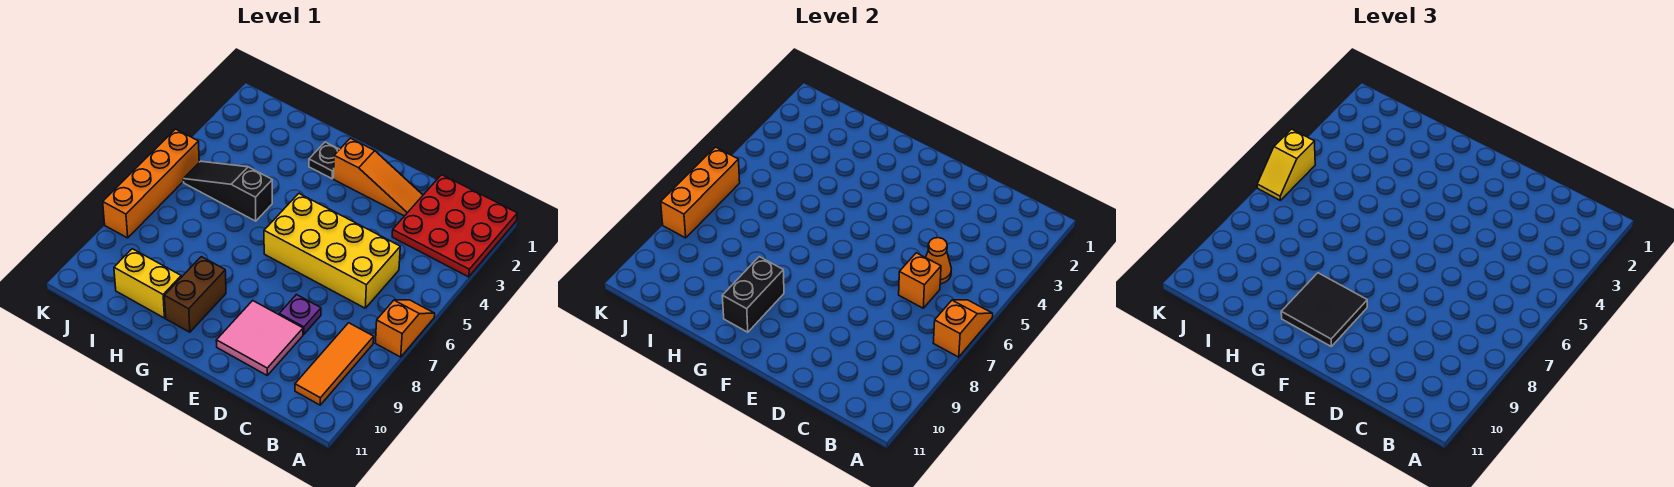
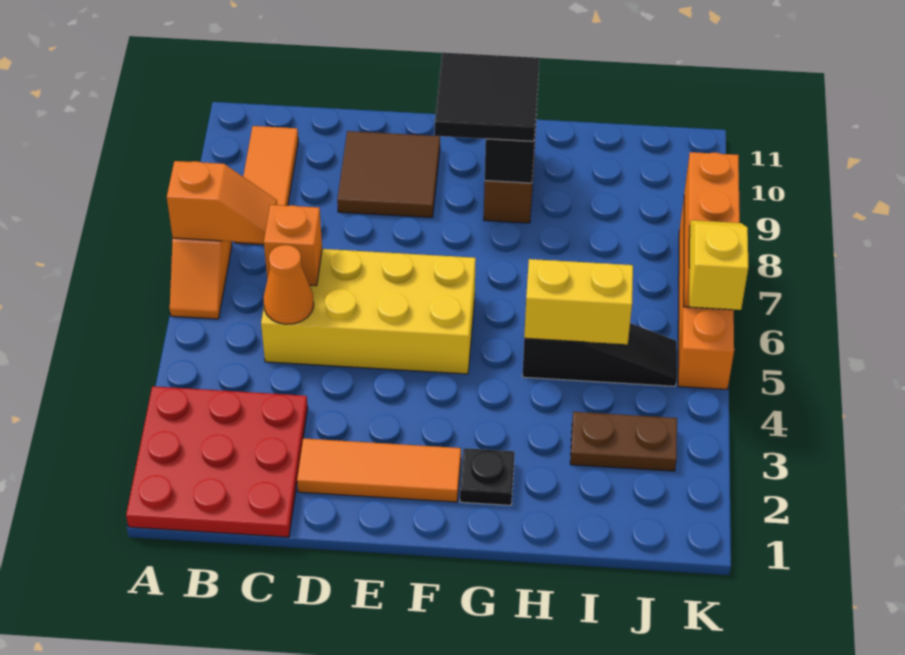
orange 1x2 slope [933,300,993,357] -> orange 1x2 slope turned to [167,161,277,243]
orange 1x3 slope [334,138,423,216] -> orange 1x3 tile [297,438,461,502]
purple 1x1 plate [279,295,321,334] -> none
pink 2x2 tile [216,301,303,375] -> brown 2x2 tile [337,131,440,218]
yellow 1x2 brick [114,249,181,318] -> yellow 1x2 brick moved to [524,259,633,344]
none -> brown 1x2 plate [570,412,677,471]

